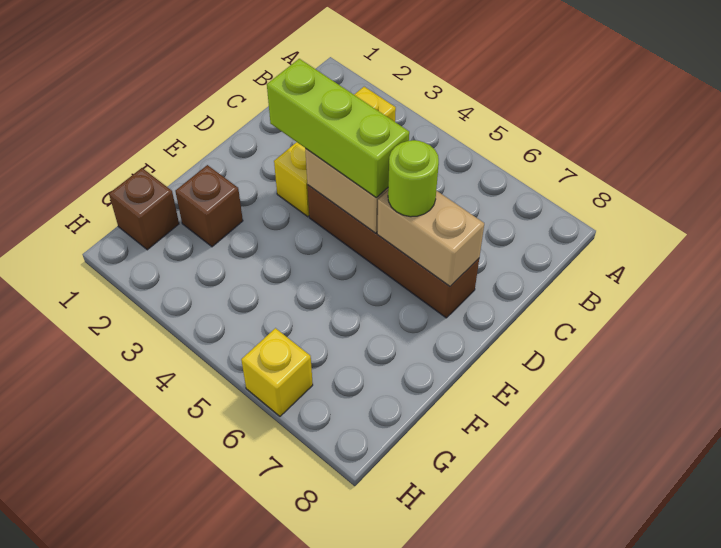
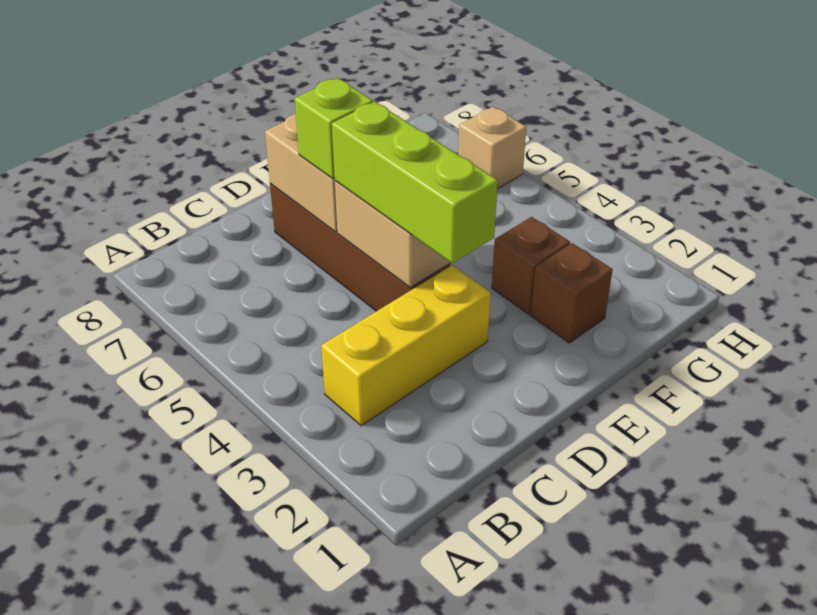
lime 1x1 round brick [388,140,439,217] -> lime 1x1 brick [295,78,373,179]
brown 1x1 brick [109,168,179,250] -> brown 1x1 brick moved to [492,217,570,314]
yellow 1x1 brick [241,328,313,416] -> tan 1x1 brick [458,107,526,189]

